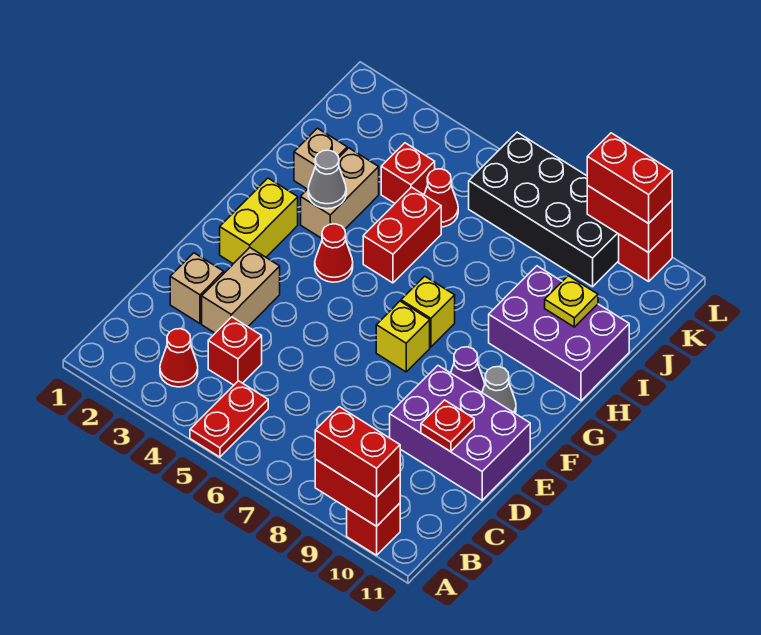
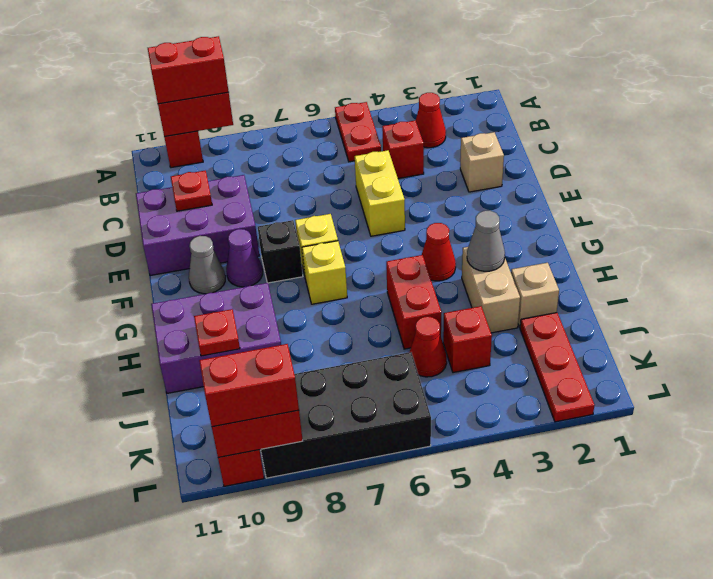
tan 1x2 brick [202,248,280,333] -> none
yellow 1x2 brick [220,178,298,264] -> yellow 1x2 brick moved to [354,150,405,236]
none -> black 1x1 brick [258,220,303,283]
yellow 1x1 plate [545,276,598,327] -> red 1x1 plate [194,309,240,356]
none -> red 1x3 plate [520,313,595,422]

